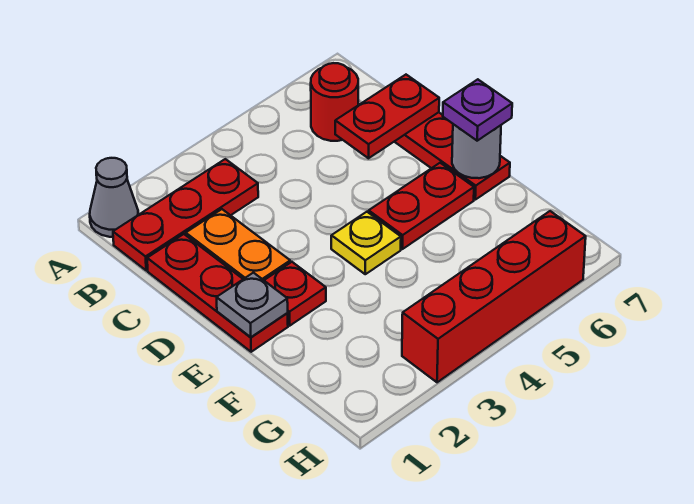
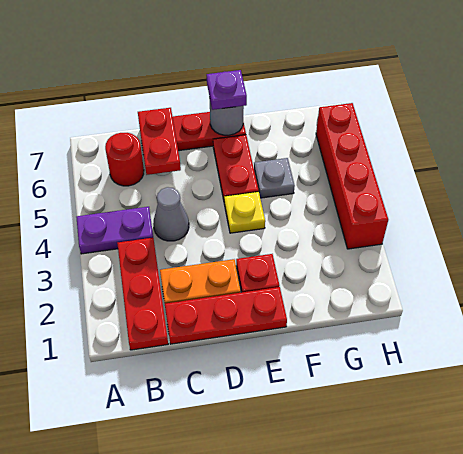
grey 1x1 cone [90,158,138,237] -> grey 1x1 cone moved to [153,187,189,241]
none -> purple 1x2 plate [76,207,153,254]
grey 1x1 plate [217,273,288,337] -> grey 1x1 plate moved to [254,158,295,198]

